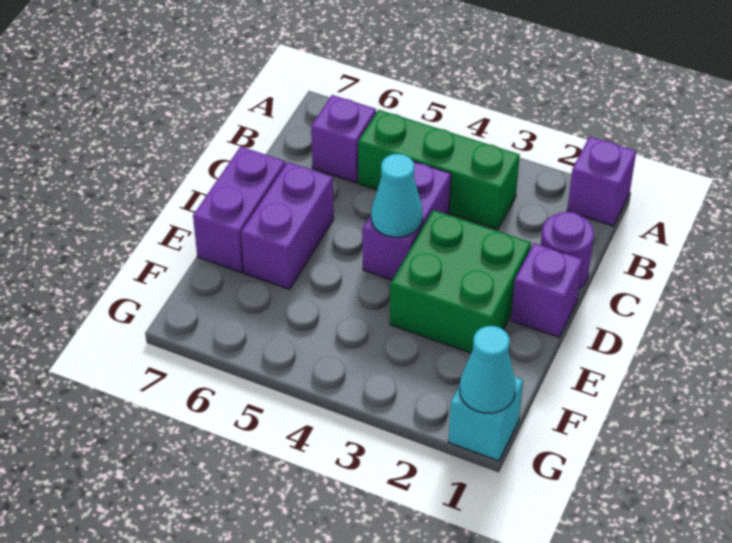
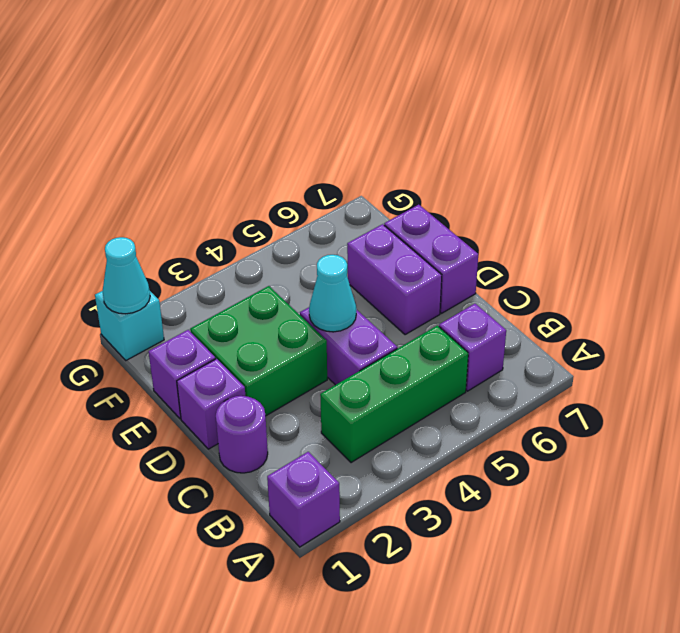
none -> purple 1x1 brick [149,330,215,419]

